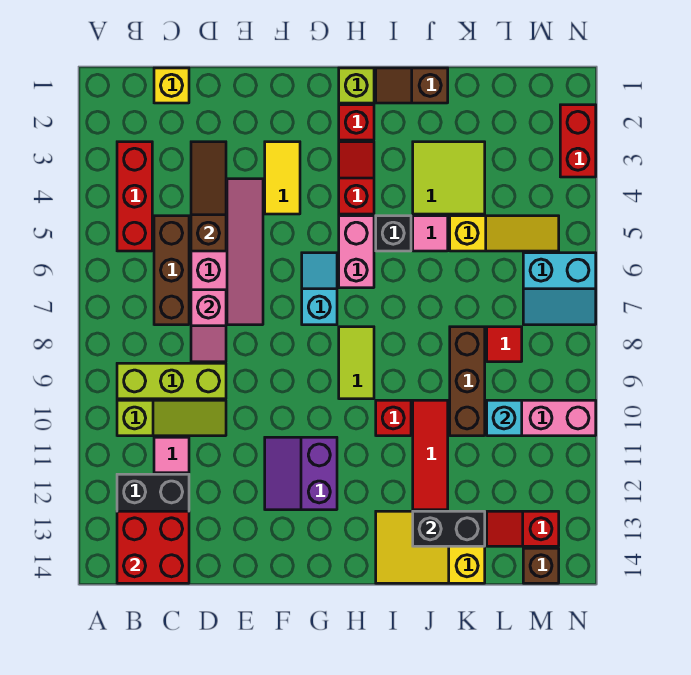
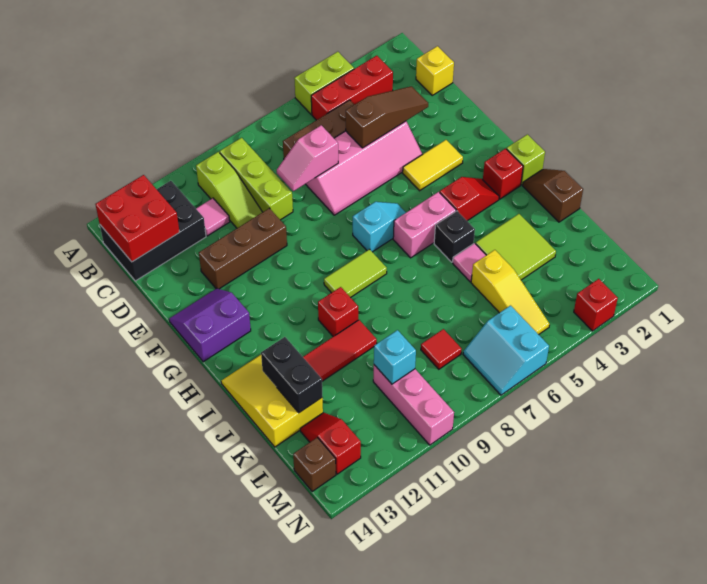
none -> lime 1x2 brick [294,52,354,114]
purple 2x2 slope [265,437,337,510] -> purple 2x2 slope moved to [169,288,251,362]
brown 1x3 brick [450,327,485,436] -> brown 1x3 brick moved to [199,208,287,289]
red 1x2 brick [560,105,596,177] -> red 1x1 brick [574,279,618,331]

